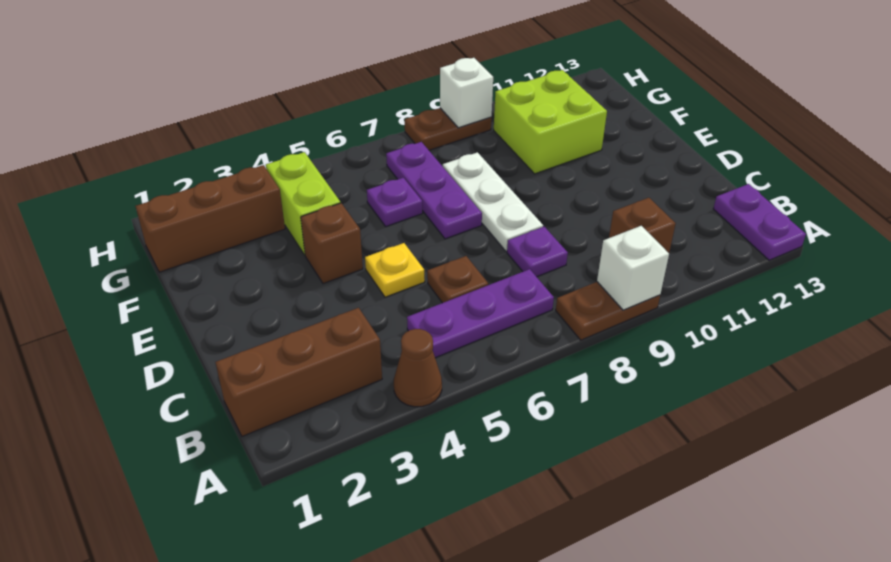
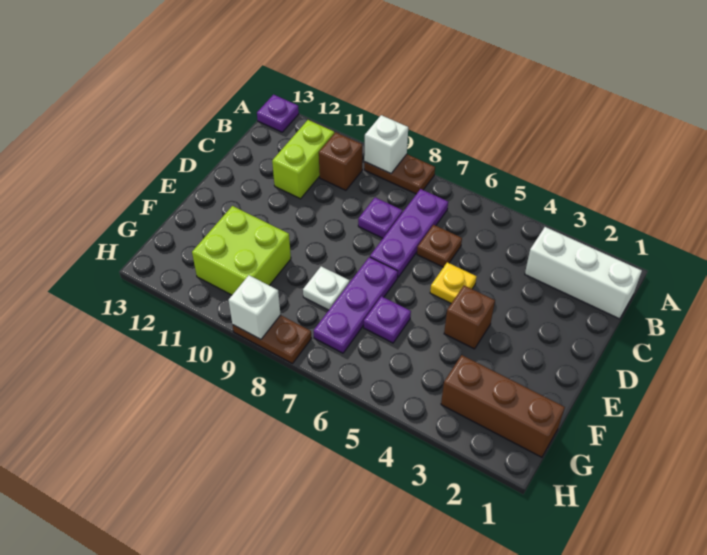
brown 1x1 cone [394,329,442,407] -> none
purple 1x2 plate [713,184,806,260] -> purple 1x1 plate [257,95,299,132]
brown 1x3 brick [215,308,382,436] -> white 1x3 brick [525,227,642,319]
purple 1x3 plate [407,269,554,358] -> purple 1x3 plate turned to [370,189,448,277]
white 1x3 plate [443,152,543,251] -> white 1x1 plate [303,266,349,310]
lime 1x2 brick [266,152,340,255] -> lime 1x2 brick moved to [272,120,334,199]

